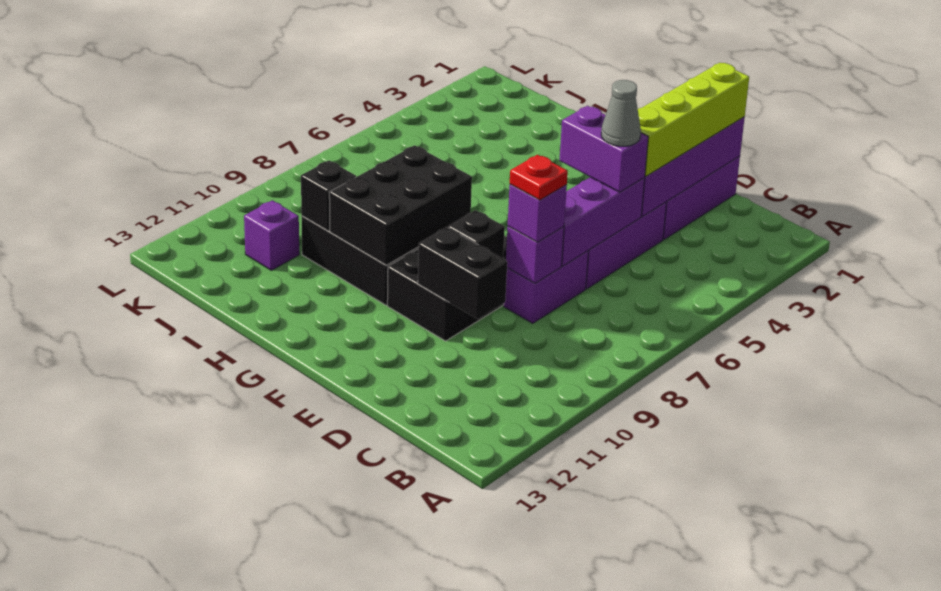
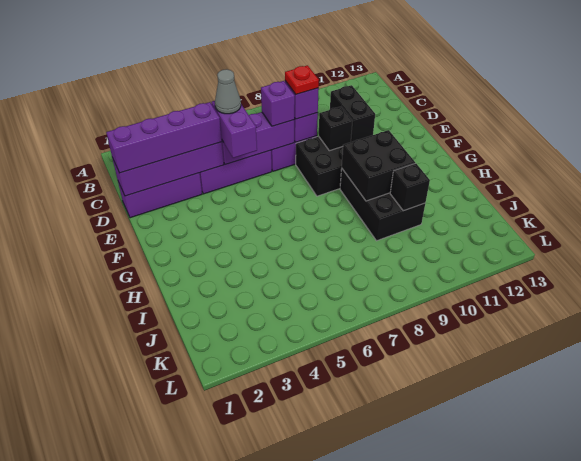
lime 1x4 brick [638,63,749,176] -> purple 1x4 brick [106,102,222,173]
black 2x3 brick [329,145,472,265] -> black 2x2 brick [342,130,415,201]
purple 1x1 brick [244,200,299,270] -> purple 1x1 brick moved to [261,81,295,126]

